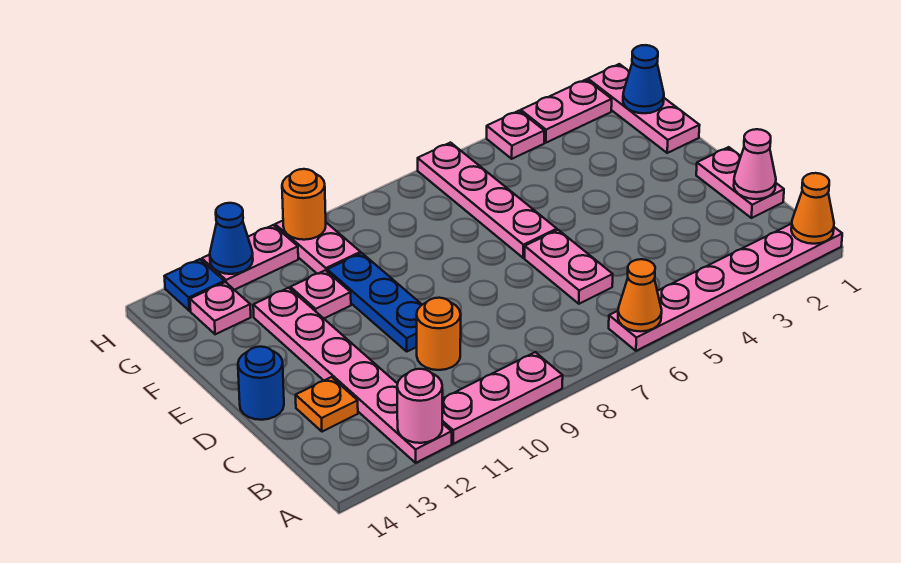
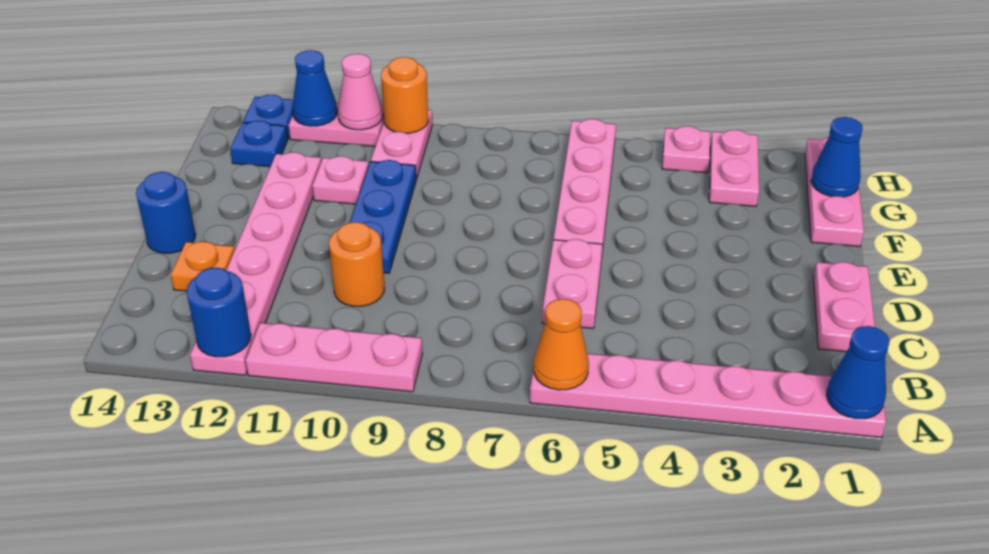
orange 1x1 cone [791,173,834,244] -> blue 1x1 cone [827,326,889,419]
pink 1x1 round brick [397,369,442,443] -> blue 1x1 round brick [186,268,251,357]
pink 1x1 cone [734,129,776,199] -> pink 1x1 cone moved to [338,54,383,130]
pink 1x1 plate [190,282,251,334] -> blue 1x1 plate [230,121,288,167]
pink 1x2 plate [521,79,612,143] -> pink 1x2 plate turned to [709,130,759,206]

